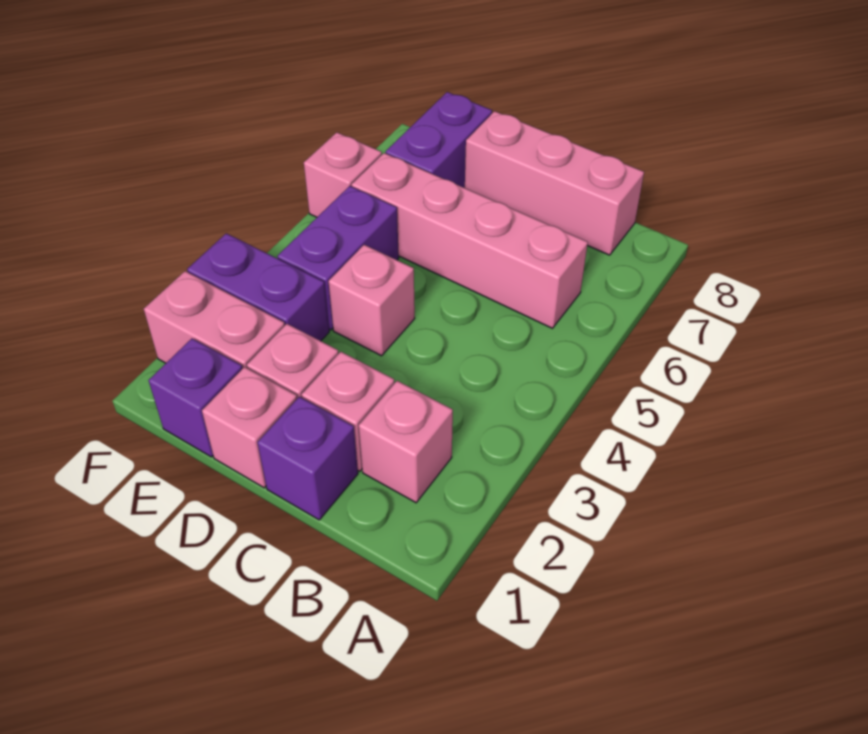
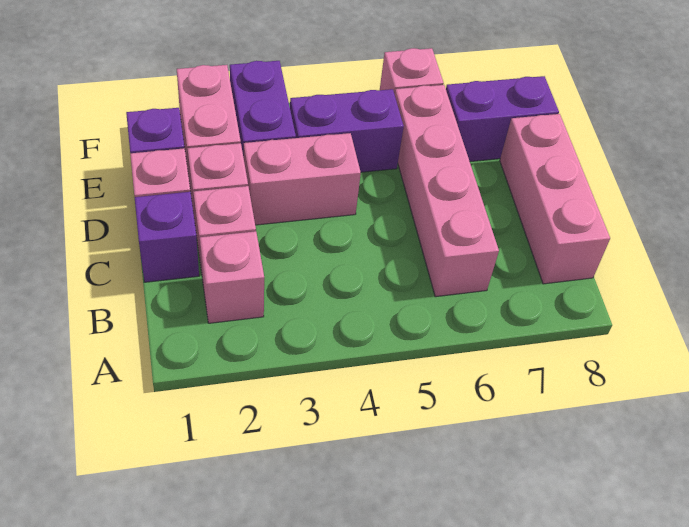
pink 1x1 brick [328,245,415,356] -> pink 1x2 brick [244,133,361,225]

